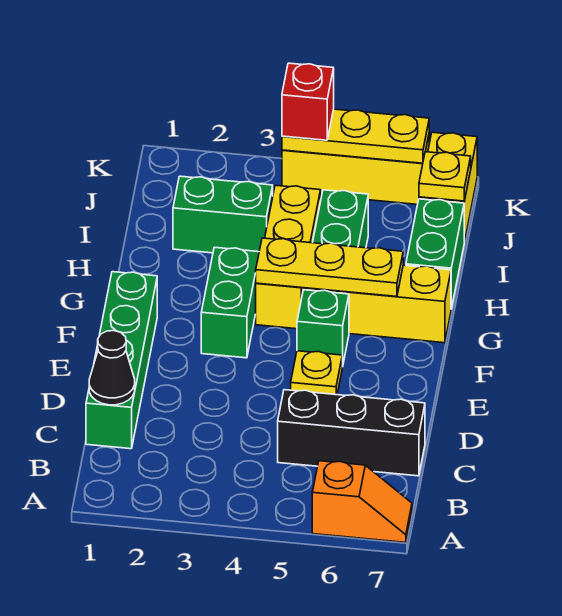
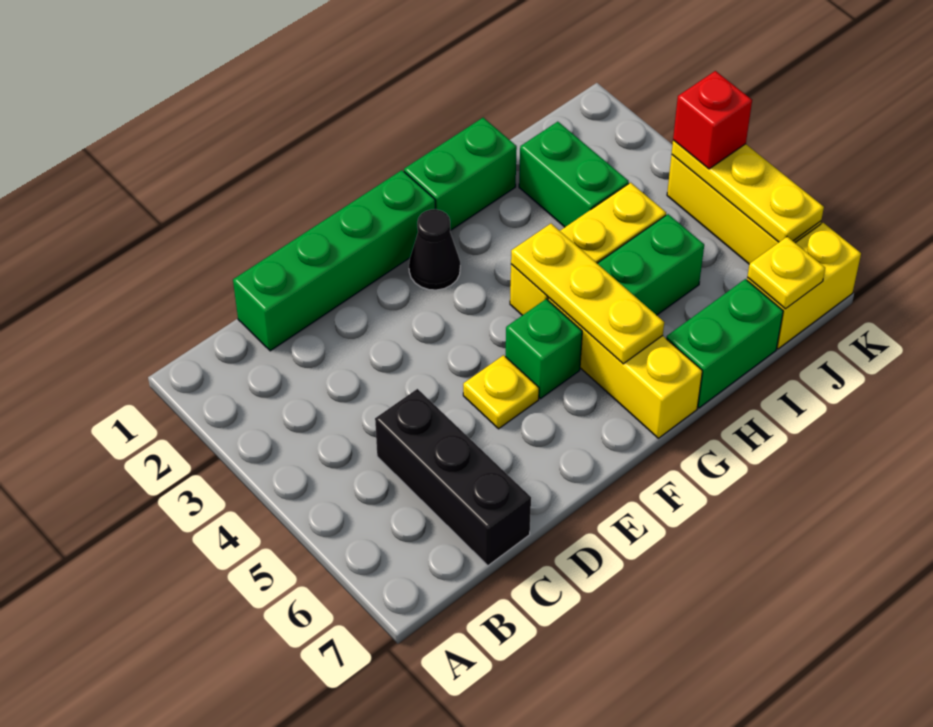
orange 1x2 slope [312,461,412,543] -> none
black 1x1 cone [89,331,135,405] -> black 1x1 cone moved to [409,209,460,290]
green 1x2 brick [201,247,259,358] -> green 1x2 brick moved to [404,118,517,231]

